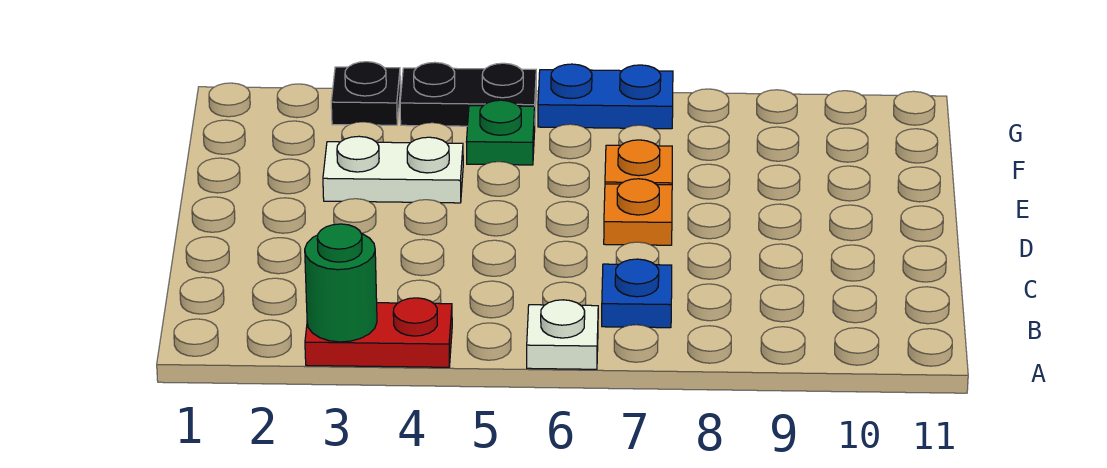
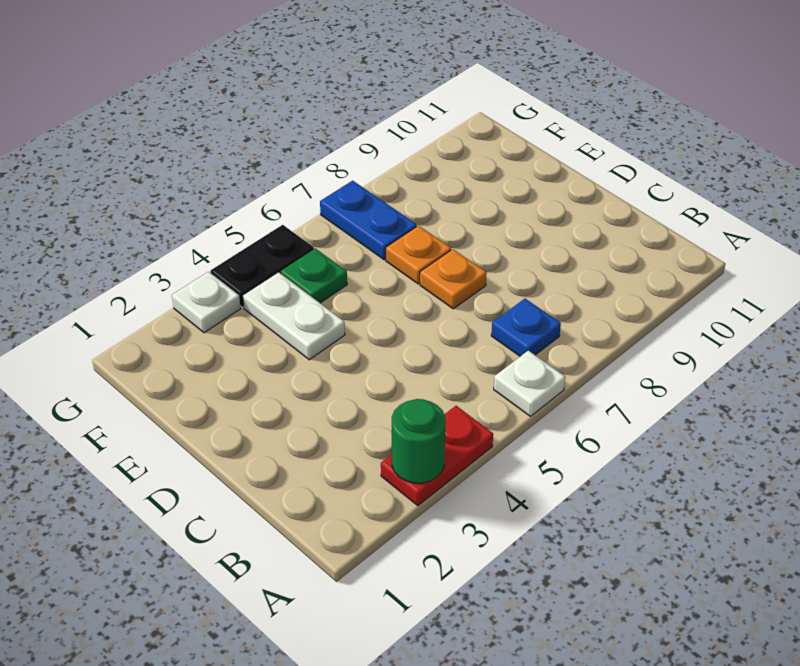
white 1x2 plate [323,136,463,203] -> white 1x2 plate turned to [243,272,345,360]
black 1x1 plate [331,62,400,125] -> white 1x1 plate [172,272,241,333]
blue 1x2 plate [538,64,673,129] -> blue 1x2 plate turned to [320,181,417,260]

